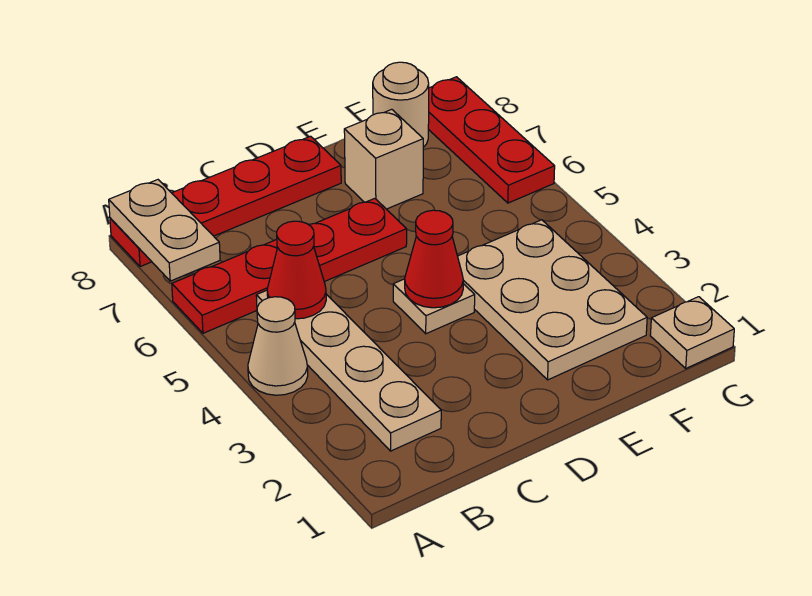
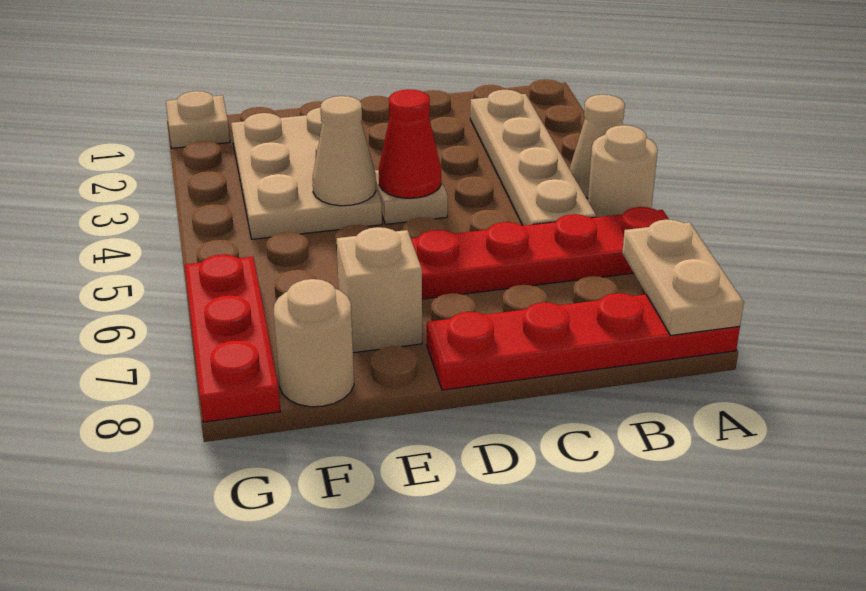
none -> tan 1x1 round brick [588,125,658,217]
red 1x1 cone [267,221,326,319] -> none
none -> tan 1x1 cone [313,96,376,206]

